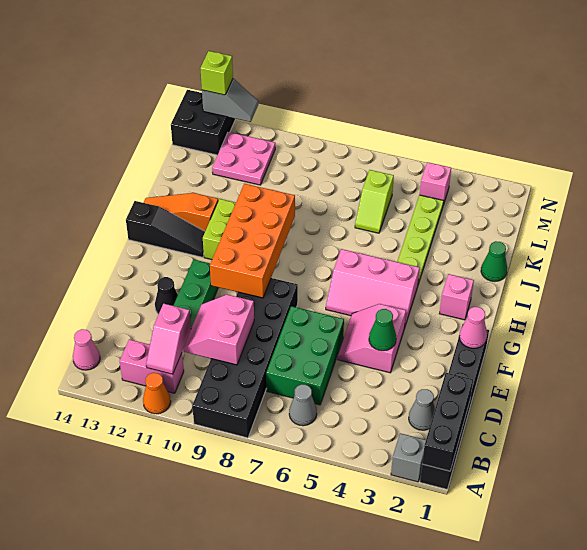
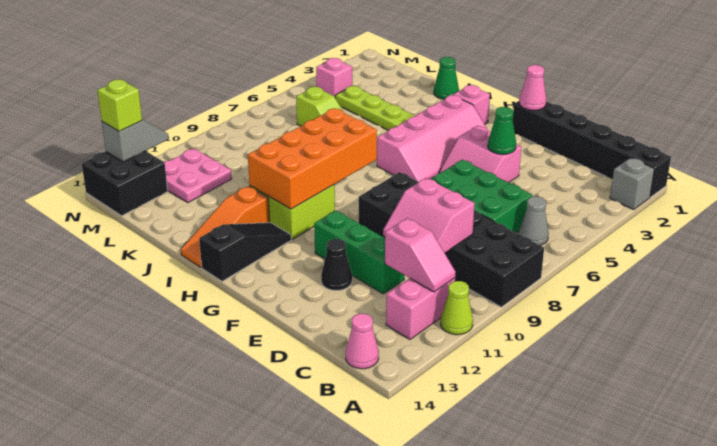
black 1x3 brick [422,373,473,471] -> none
orange 1x1 cone [143,373,171,414] -> lime 1x1 cone [441,281,473,335]
grey 1x1 cone [409,389,435,430] -> none
orange 2x4 brick [210,184,295,298] -> orange 2x4 brick turned to [248,108,377,209]
pink 2x3 slope [326,249,420,326] -> pink 2x4 slope [377,95,487,182]

